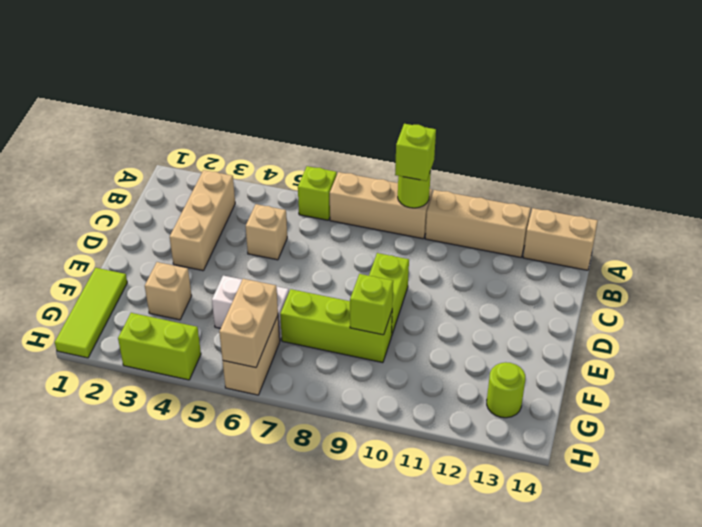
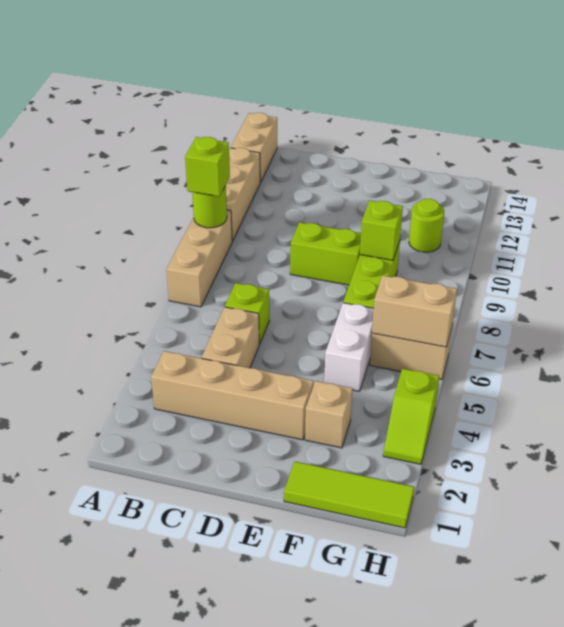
lime 1x1 brick [298,166,337,220] -> lime 1x1 brick moved to [225,283,269,344]
tan 1x3 brick [170,170,235,271] -> tan 1x4 brick [151,351,313,440]
tan 1x1 brick [246,204,287,260] -> tan 1x2 brick [201,307,259,368]
lime 1x1 round brick [487,362,525,418] -> lime 1x1 round brick moved to [409,199,444,252]
lime 1x2 brick [118,313,201,380] -> lime 1x2 slope [383,369,439,464]

